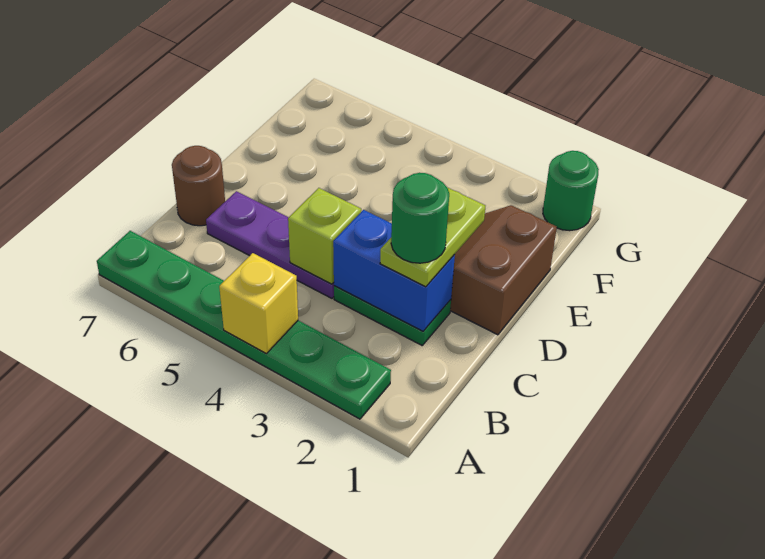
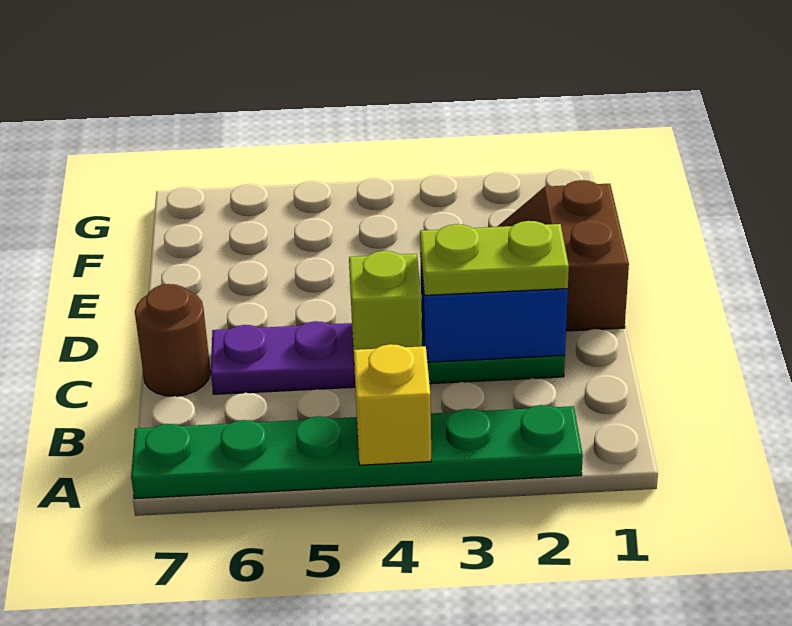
lime 1x2 plate [380,188,485,287] -> lime 1x2 plate turned to [420,221,569,295]
green 1x1 round brick [391,173,449,263] -> none
green 1x1 round brick [543,151,599,231] -> none

